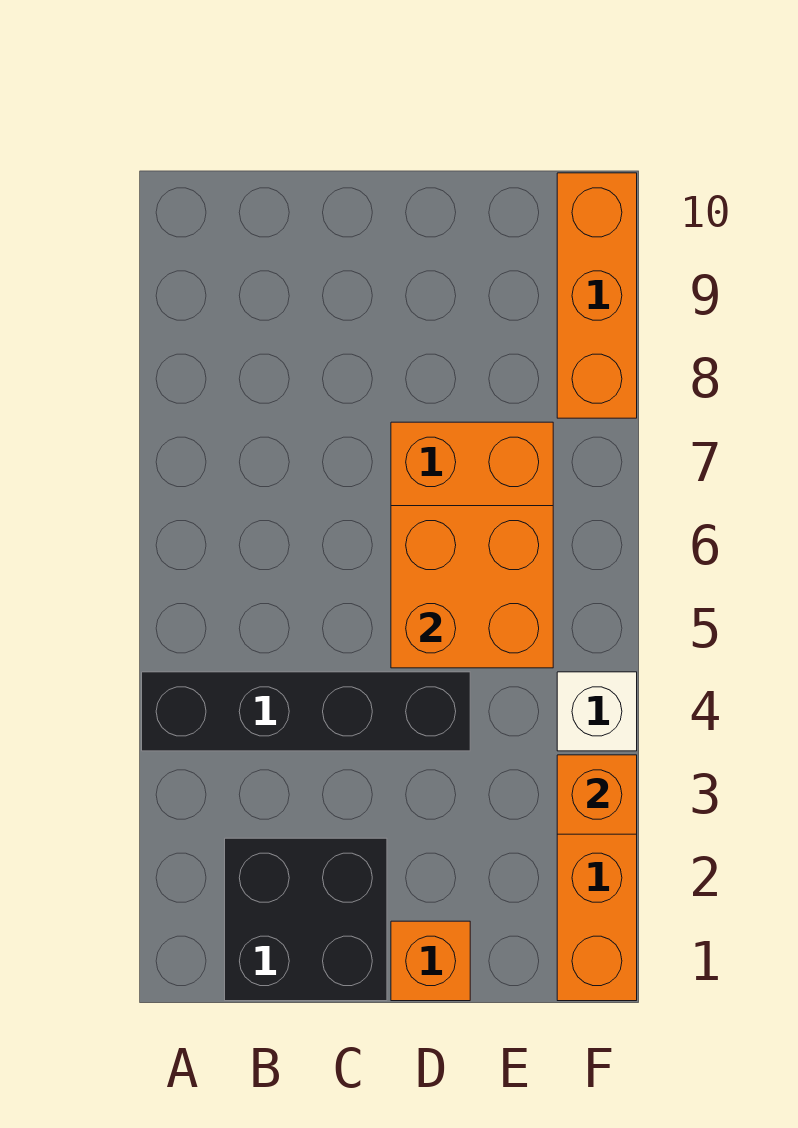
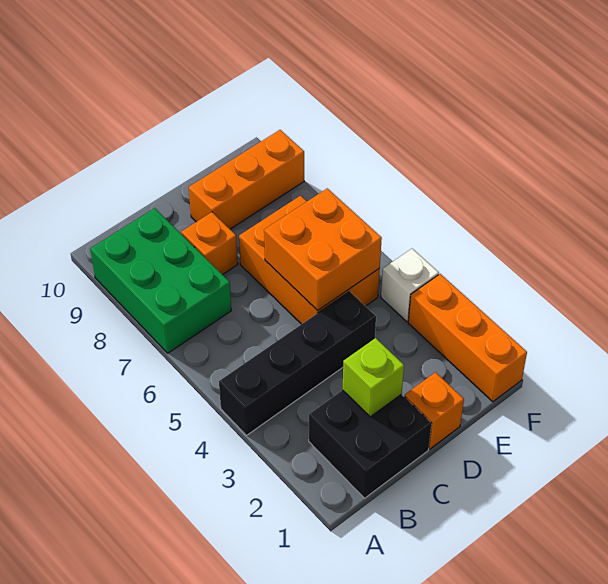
none -> green 2x3 brick [90,208,231,353]
none -> lime 1x1 brick [342,338,404,417]
orange 1x1 brick [557,755,637,834] -> orange 1x1 brick moved to [181,212,238,275]
orange 1x3 brick [557,173,637,418] -> orange 1x3 brick turned to [189,130,304,229]

